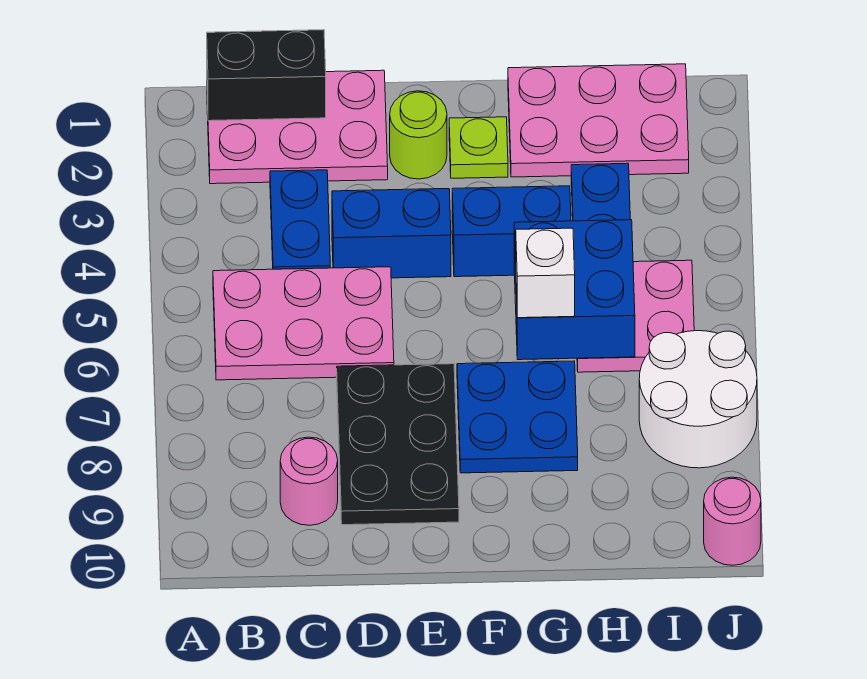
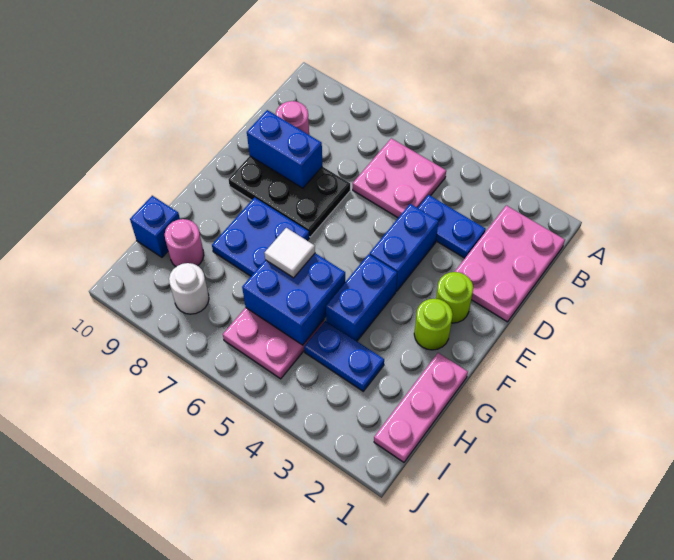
black 1x2 brick [207,30,326,121] -> none
pink 2x3 plate [213,267,394,380] -> pink 2x2 plate [353,138,446,218]
none -> blue 1x2 brick [247,110,322,188]
lime 1x1 plate [449,117,508,178] -> lime 1x1 round brick [414,299,453,350]
pink 2x3 plate [508,64,689,177] -> pink 1x3 plate [374,353,468,462]
white 1x1 brick [516,228,575,318] -> white 1x1 tile [265,228,315,278]
none -> blue 1x1 brick [130,196,180,257]
white 2x2 round brick [639,331,757,468] -> white 1x1 round brick [169,263,209,314]
pink 1x1 round brick [704,477,761,565] -> pink 1x1 round brick moved to [165,219,204,267]

